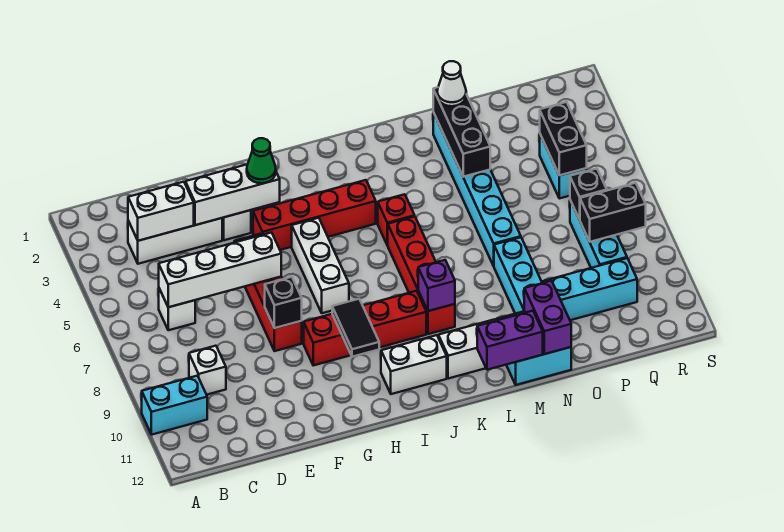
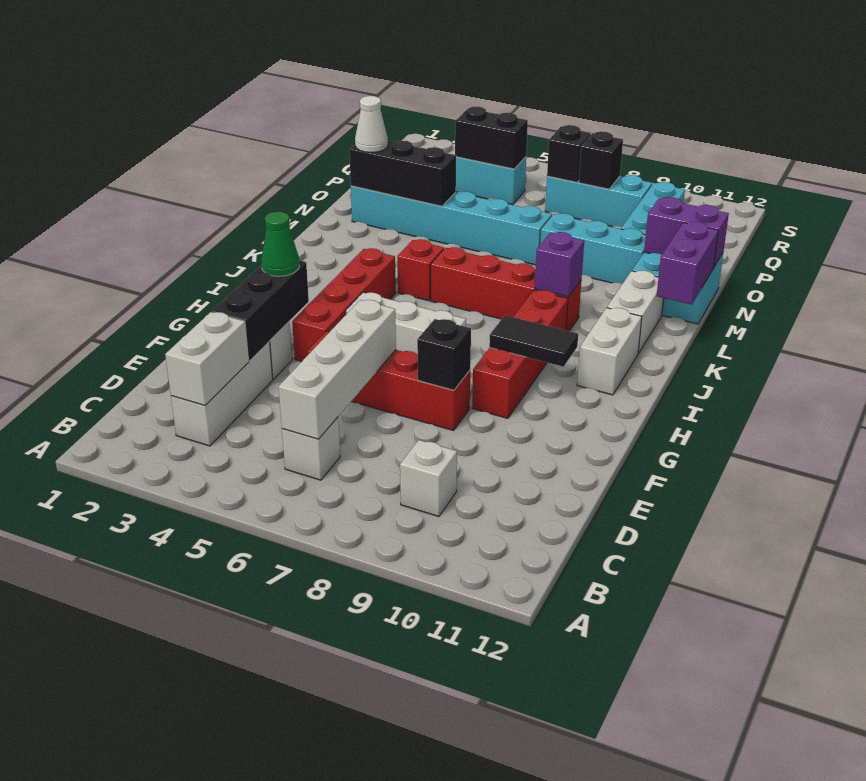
cyan 1x2 brick [142,376,207,435] -> none
white 1x3 brick [185,165,280,225] -> black 1x3 brick [212,260,309,361]
black 1x2 brick [580,183,646,242] -> black 1x1 brick [579,131,623,189]

